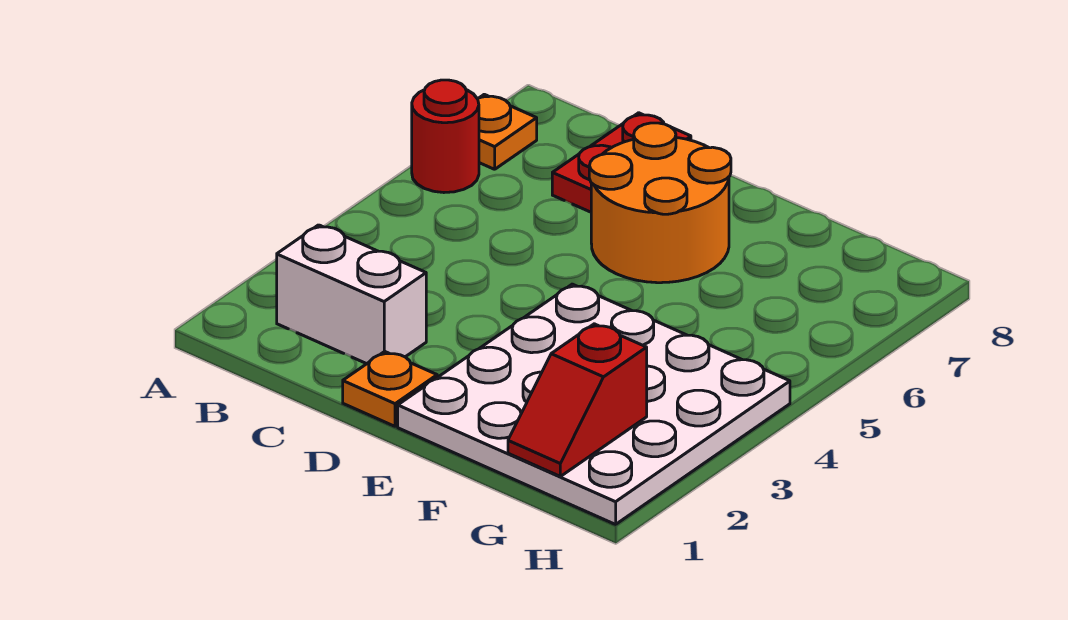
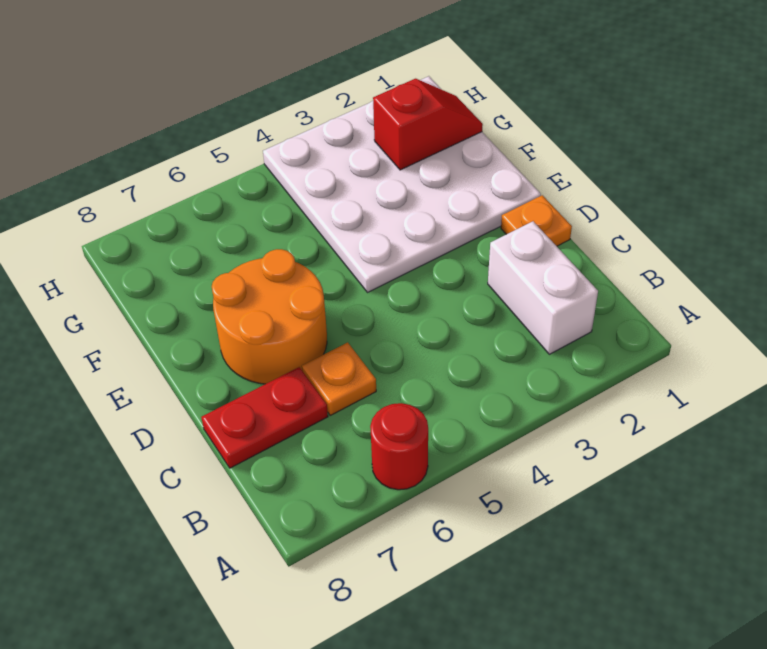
orange 1x1 plate [478,94,537,169] -> orange 1x1 plate moved to [302,342,376,415]

